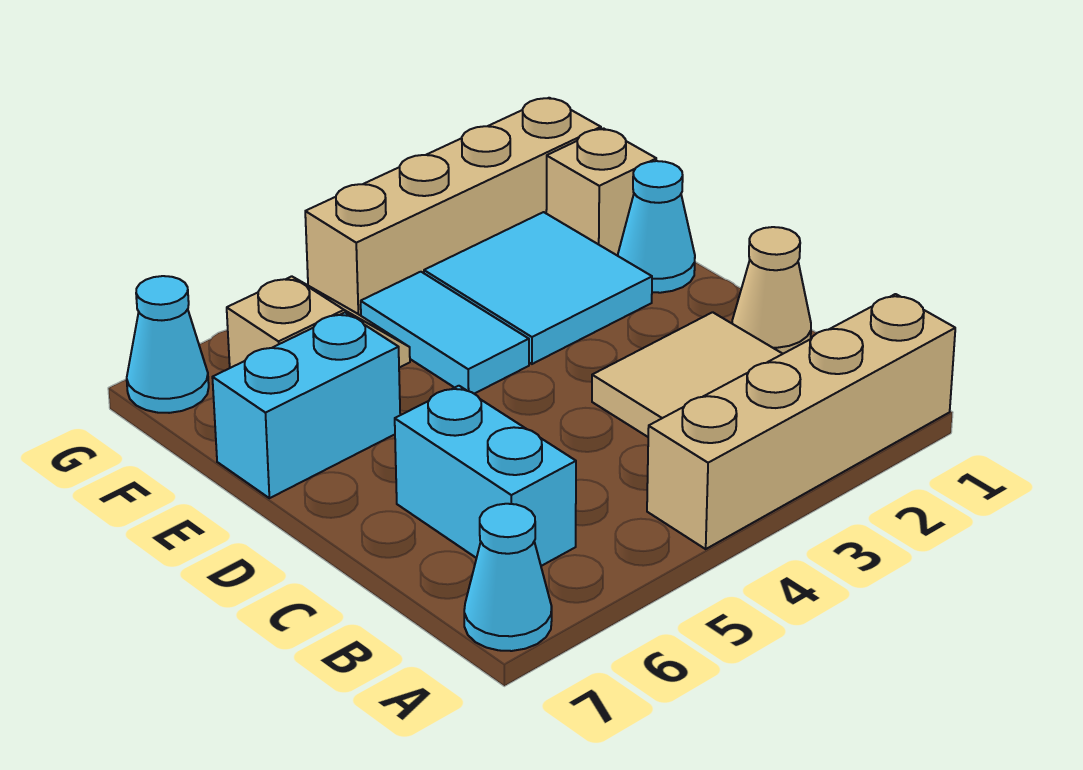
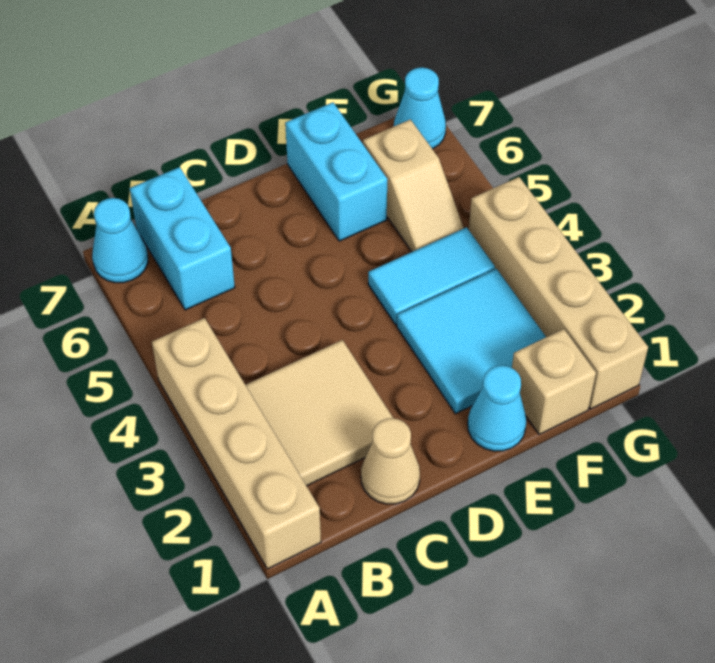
cyan 1x2 brick [395,386,576,566] -> cyan 1x2 brick turned to [130,167,235,310]

